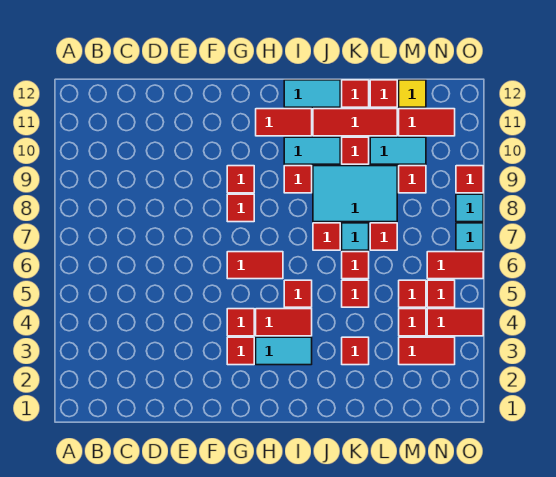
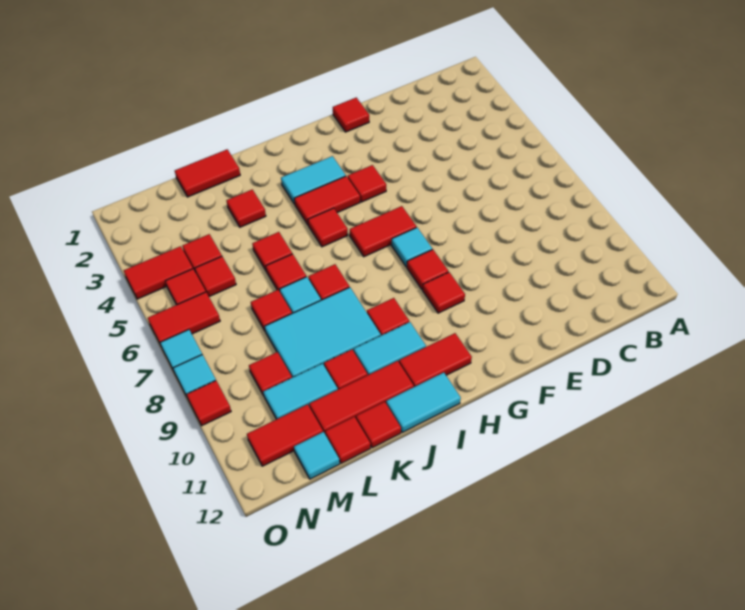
red 1x1 tile [227,337,254,365] -> red 1x1 tile moved to [333,98,369,132]
none -> cyan 1x1 tile [391,228,432,267]
red 1x2 tile [399,337,455,365] -> red 1x2 tile moved to [175,149,240,197]
yellow 1x1 tile [399,80,426,107] -> cyan 1x1 tile [294,432,340,479]

